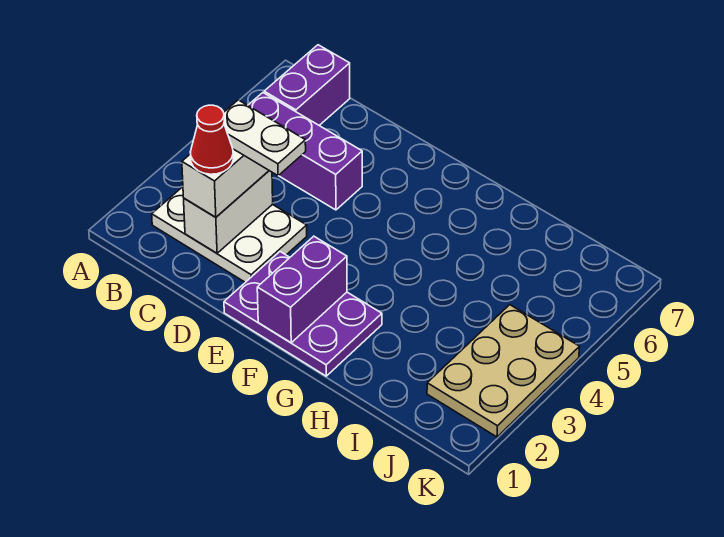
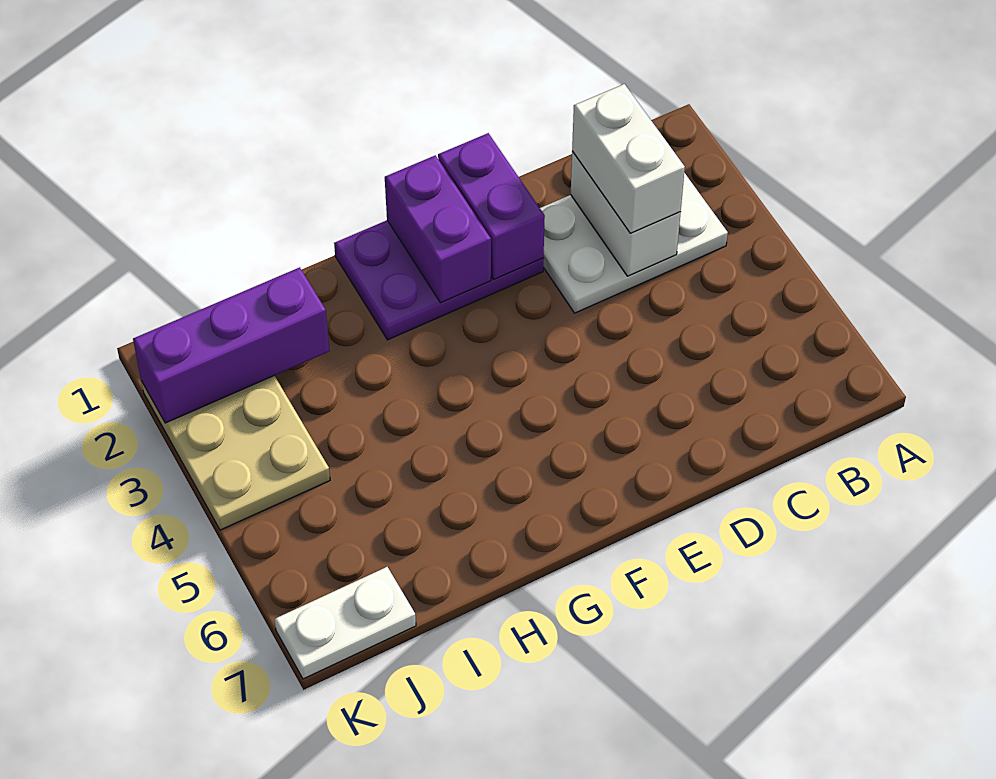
purple 1x3 brick [248,93,362,210] -> purple 1x3 brick moved to [133,267,330,423]
purple 1x2 brick [264,45,350,125] -> purple 1x2 brick moved to [438,133,545,279]
red 1x1 cone [190,105,233,174] -> none
white 1x2 plate [224,100,306,176] -> white 1x2 plate moved to [274,567,416,679]

